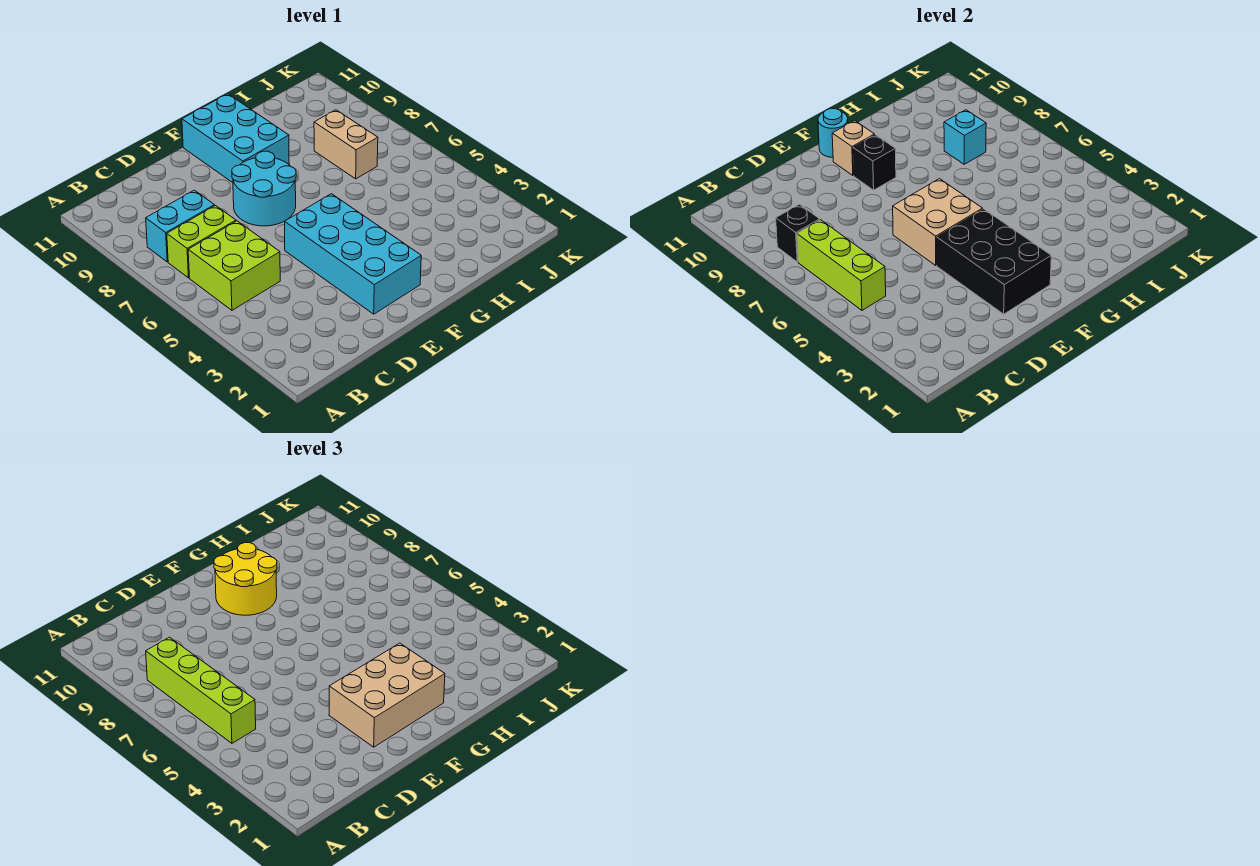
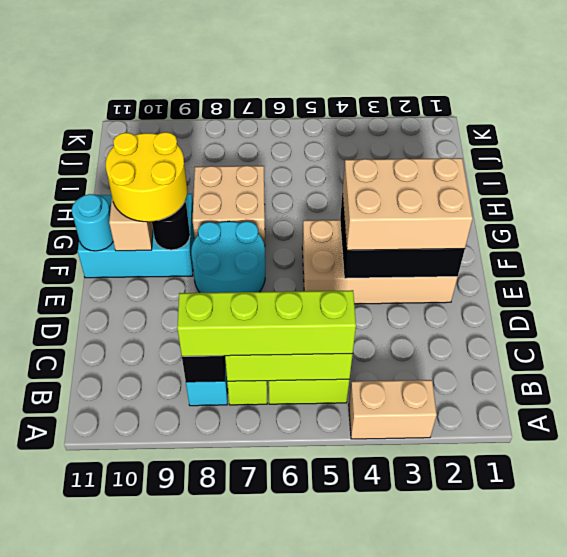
cyan 2x4 brick [285,194,421,314] -> tan 2x4 brick [302,220,458,304]
tan 2x3 brick [329,643,445,747] -> tan 2x3 brick turned to [343,158,473,250]
tan 2x2 brick [893,179,983,265] -> tan 2x2 brick moved to [193,166,265,245]
black 1x1 brick [853,135,896,190] -> black 1x1 round brick [152,202,190,250]
tan 1x2 brick [314,110,378,179] -> tan 1x2 brick moved to [349,380,437,439]
cyan 1x1 brick [944,110,986,164] -> none

